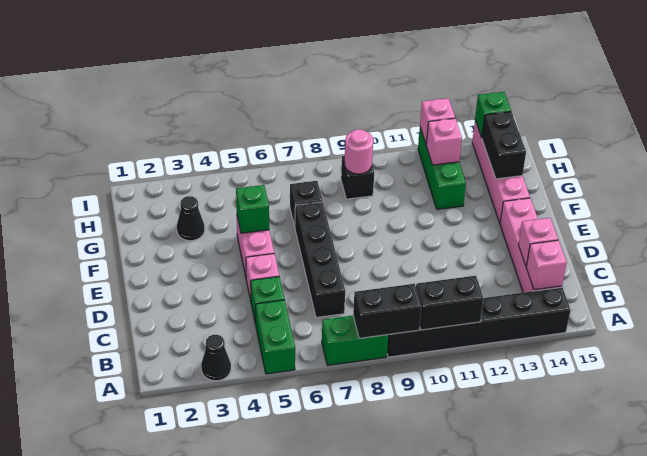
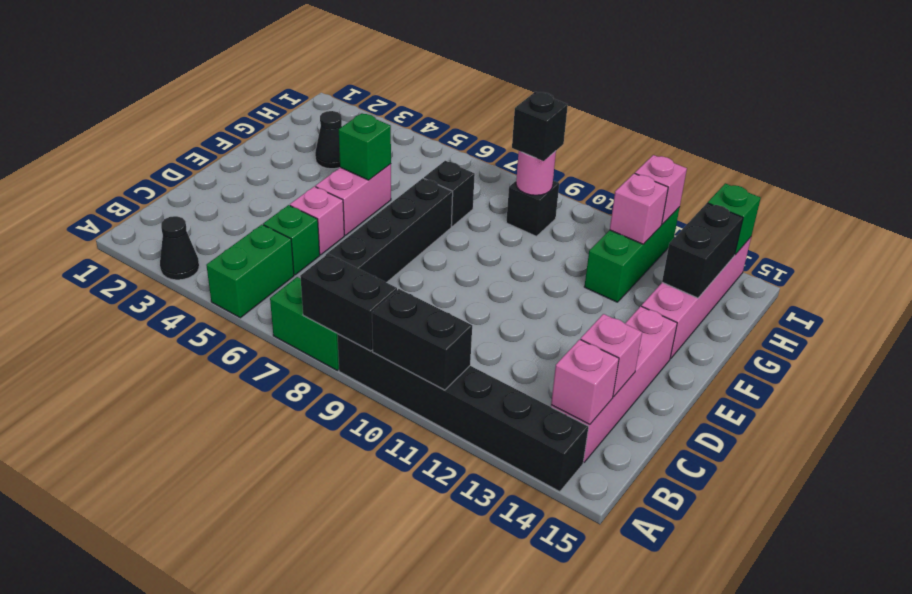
none -> black 1x1 brick [512,92,568,161]

